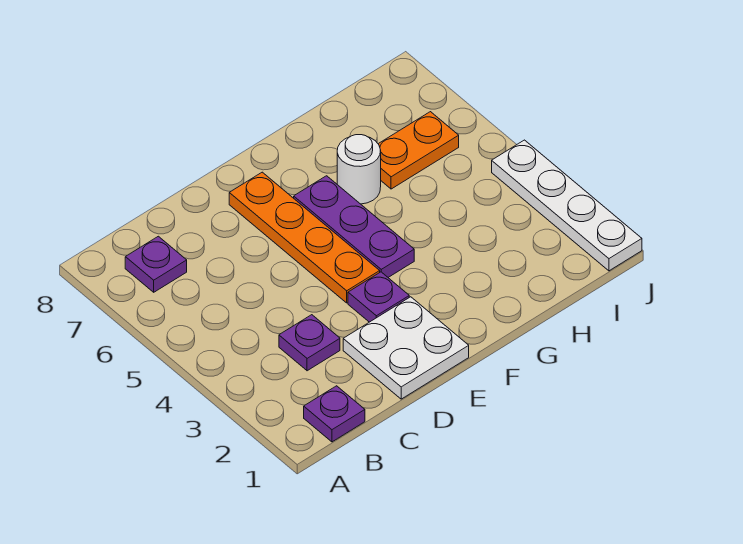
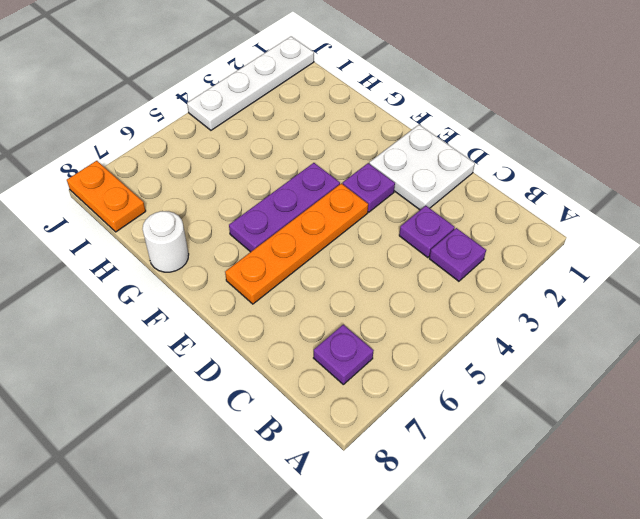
purple 1x1 plate [304,386,365,442] -> purple 1x1 plate moved to [429,228,486,281]
white 1x1 round brick [337,135,381,204] -> white 1x1 round brick moved to [143,211,189,272]
orange 1x2 plate [379,112,459,189] -> orange 1x2 plate moved to [67,161,146,232]

